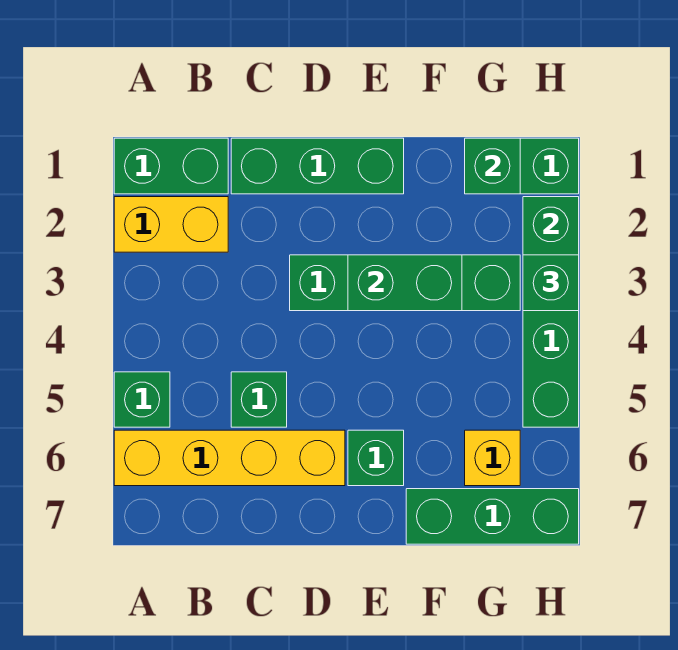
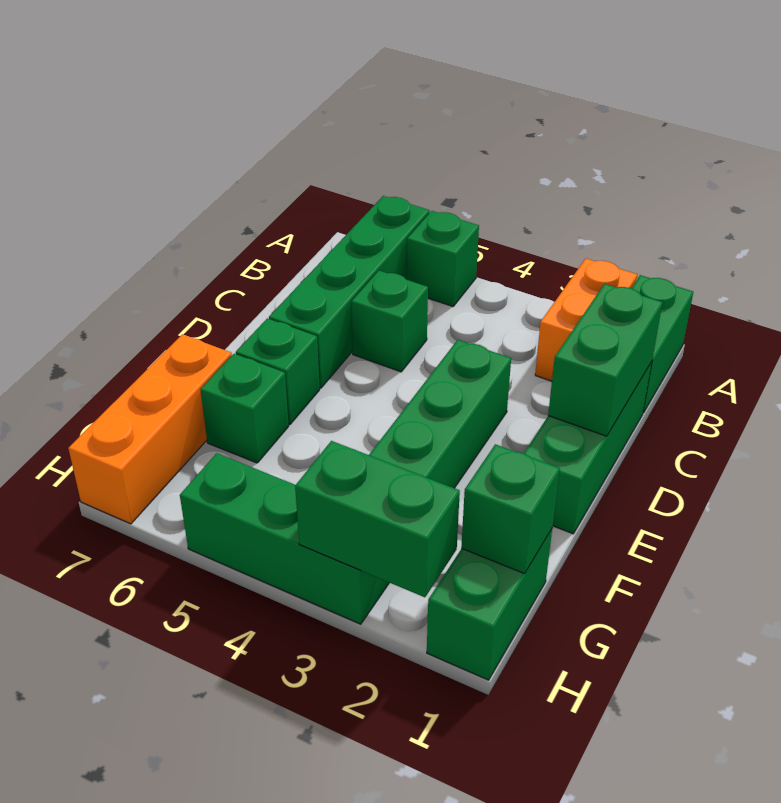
yellow 1x2 brick [114,197,228,252] -> orange 1x2 brick [535,259,637,381]
yellow 1x4 brick [114,430,345,486] -> green 1x4 brick [269,196,429,388]
green 1x2 brick [348,255,462,311] -> green 1x2 brick moved to [548,284,662,436]
green 1x3 brick [406,489,579,544] -> orange 1x3 brick [68,334,232,524]
yellow 1x1 brick [465,430,520,486] -> none
green 1x1 brick [523,255,579,311] -> green 1x1 brick moved to [200,354,289,463]

